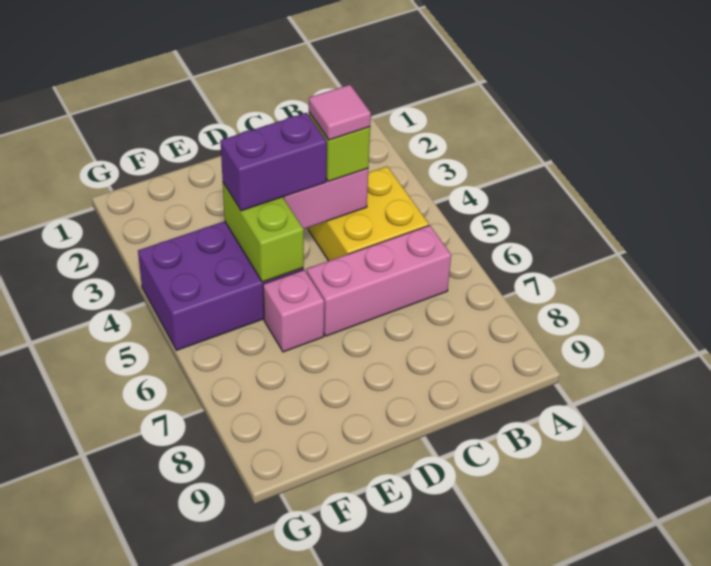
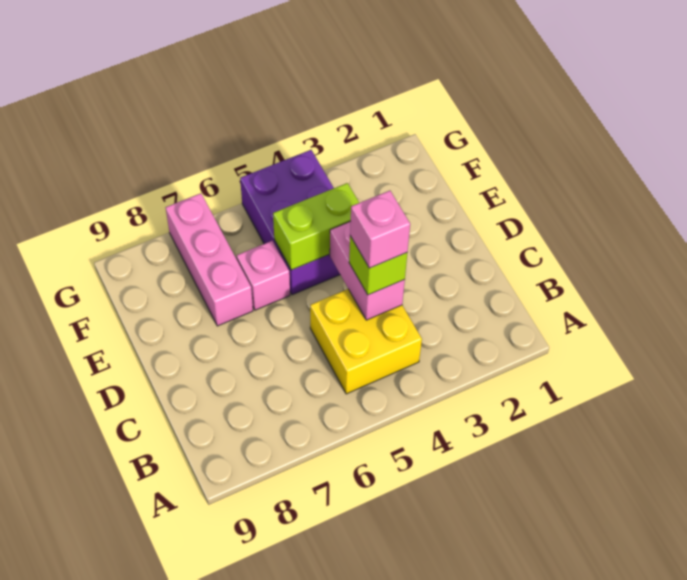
pink 1x3 brick [307,225,451,336] -> pink 1x3 brick moved to [166,193,253,326]
pink 1x1 tile [309,85,371,140] -> pink 1x1 brick [350,191,410,268]
purple 1x2 brick [220,113,327,211] -> none

